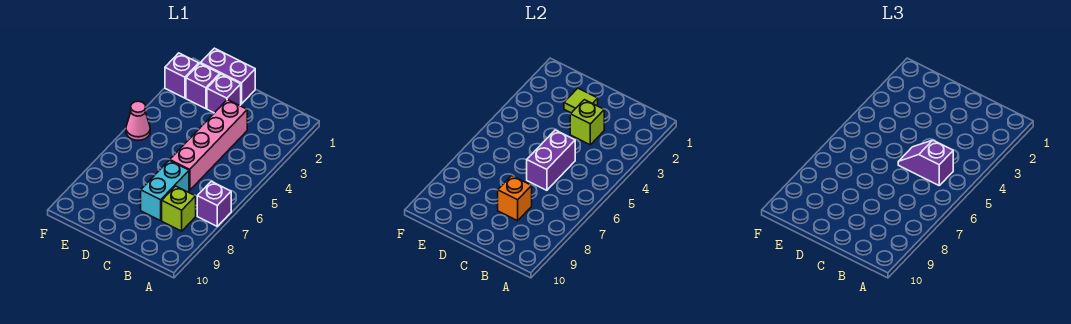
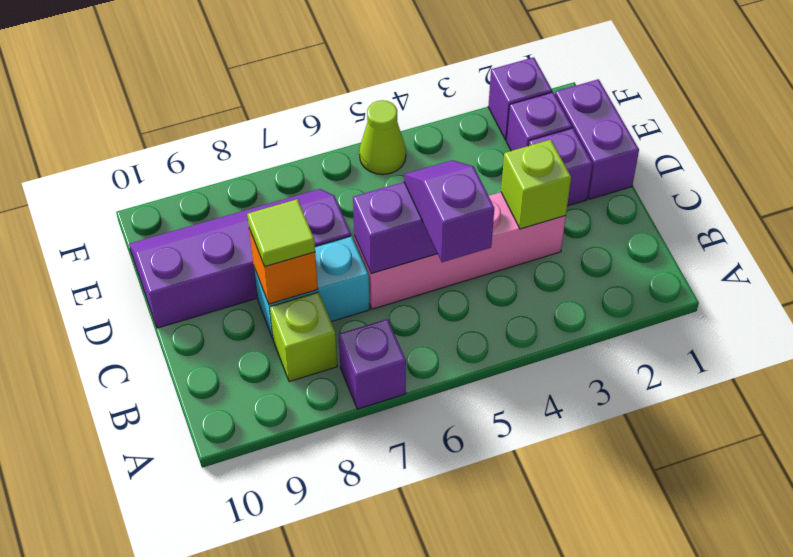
lime 1x1 tile [564,88,598,113] -> lime 1x1 tile moved to [247,199,315,266]
none -> purple 2x4 slope [129,189,351,328]
pink 1x1 cone [126,101,150,140] -> lime 1x1 cone [359,100,406,174]

